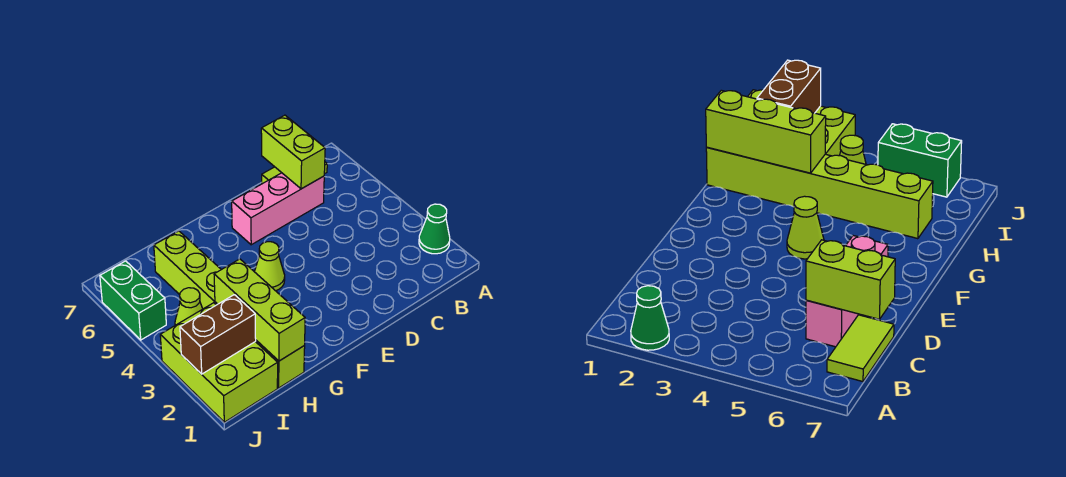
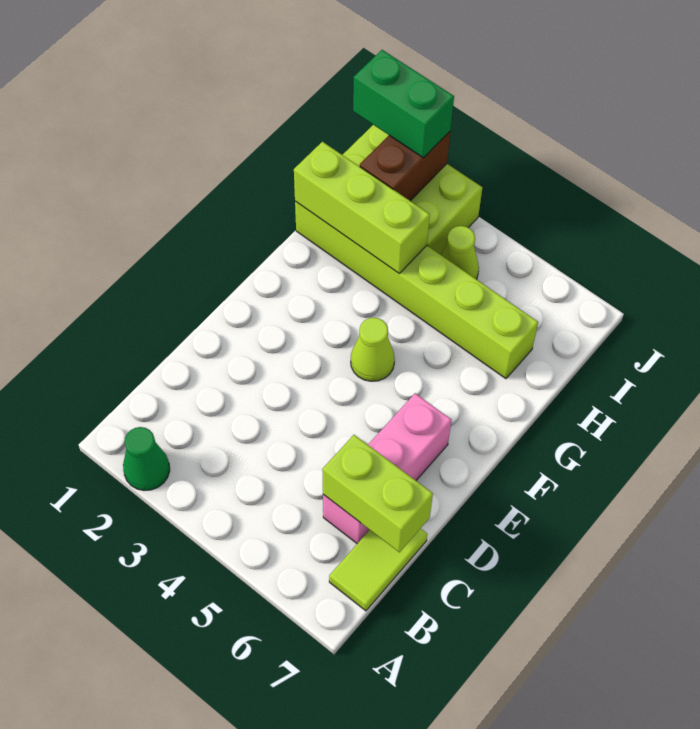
green 1x2 brick [100,261,166,340] -> green 1x2 brick moved to [353,50,454,158]

